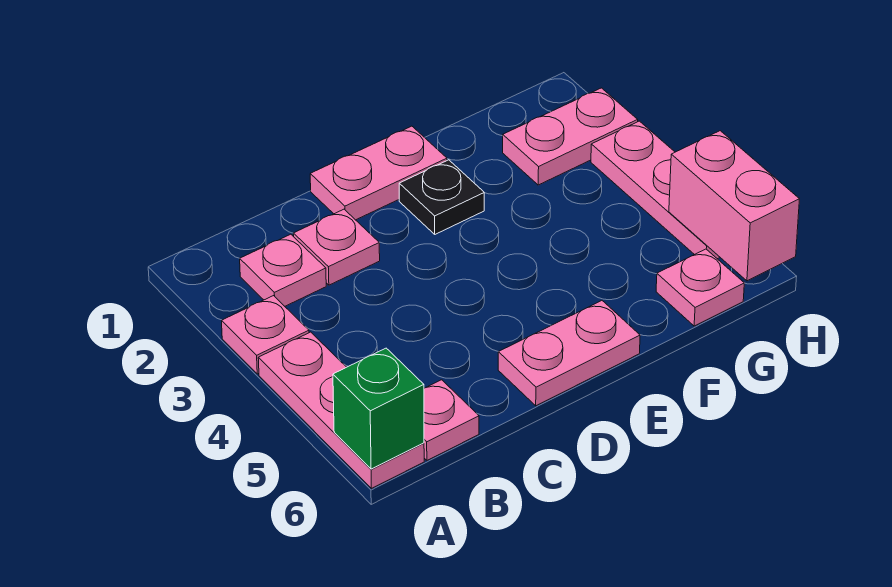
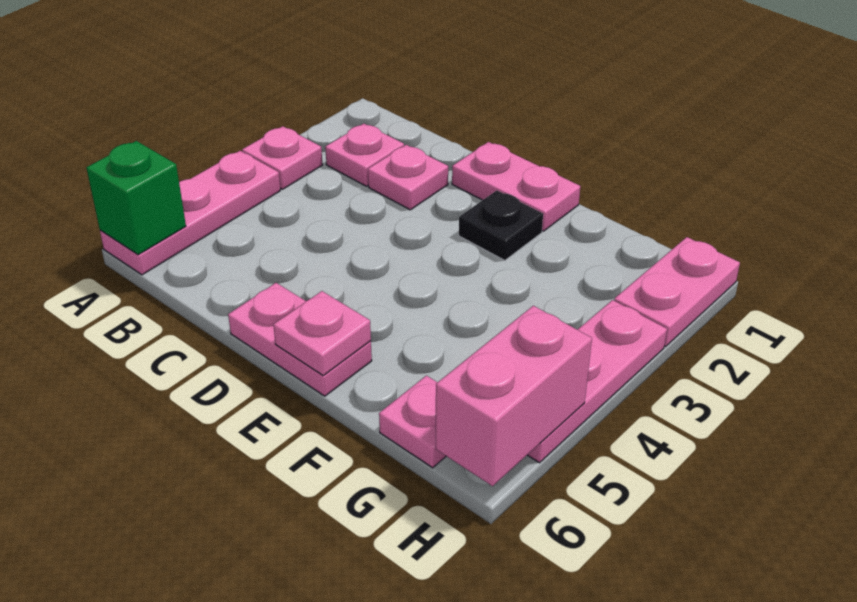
pink 1x1 plate [424,380,479,460] -> pink 1x1 plate moved to [273,291,371,375]
pink 1x2 plate [503,88,638,185] -> pink 1x2 plate turned to [614,237,740,346]

